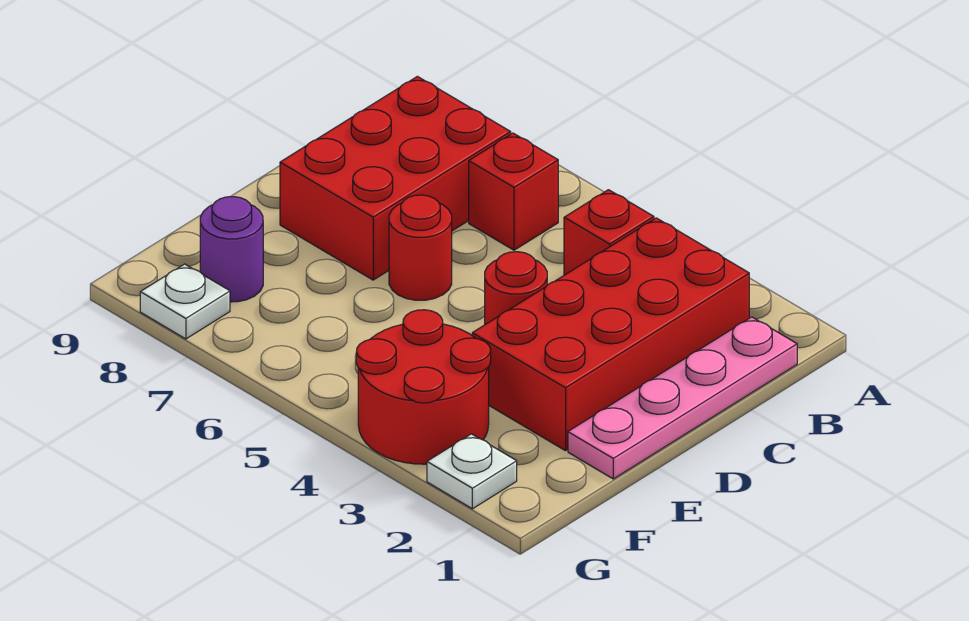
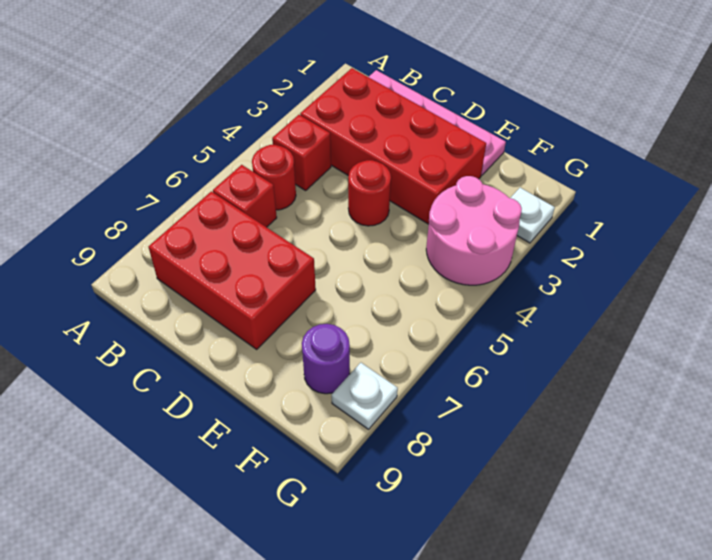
red 1x1 round brick [389,195,452,300] -> red 1x1 round brick moved to [252,145,296,210]
red 2x2 round brick [356,310,491,464] -> pink 2x2 round brick [426,176,522,285]

